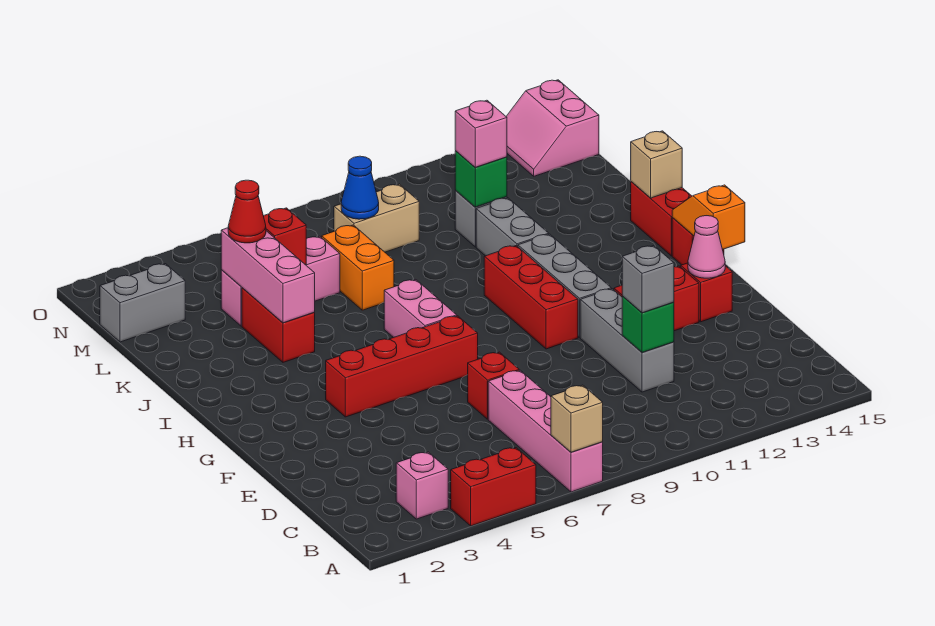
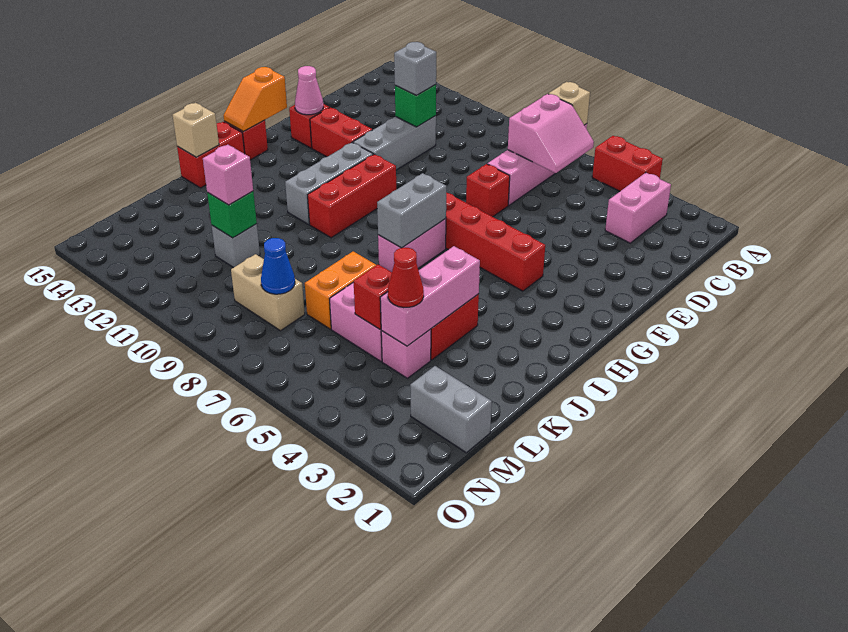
pink 1x1 brick [396,452,448,519] -> pink 1x2 brick [605,173,671,243]
grey 1x2 brick [476,198,549,256] -> grey 1x2 brick moved to [377,173,446,248]
pink 2x2 slope [506,80,599,176] -> pink 2x2 slope moved to [508,94,594,173]

